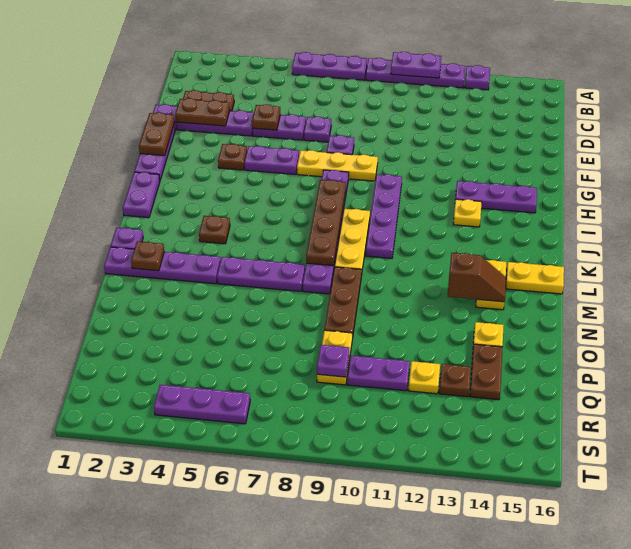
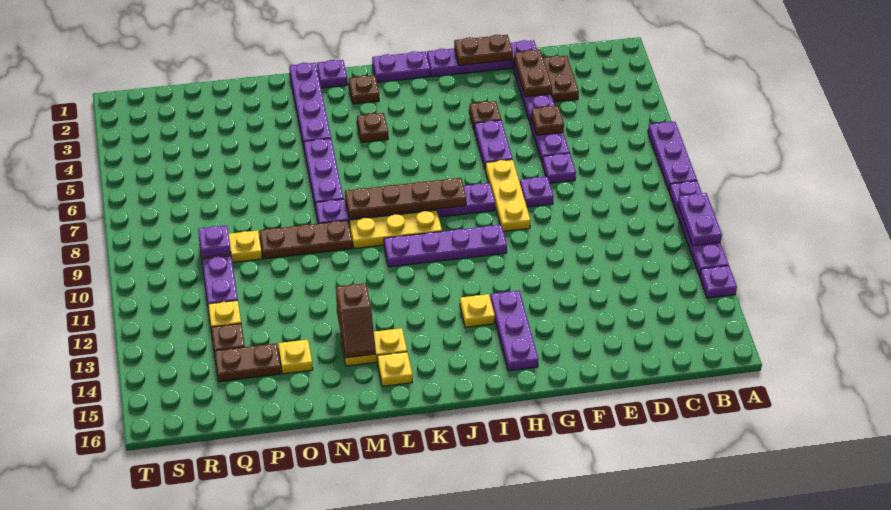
yellow 1x2 plate [506,262,564,294] -> yellow 1x1 plate [377,352,413,386]
brown 1x1 plate [131,241,164,271] -> brown 1x1 plate moved to [349,75,379,104]
purple 1x3 plate [154,385,250,424] -> none

